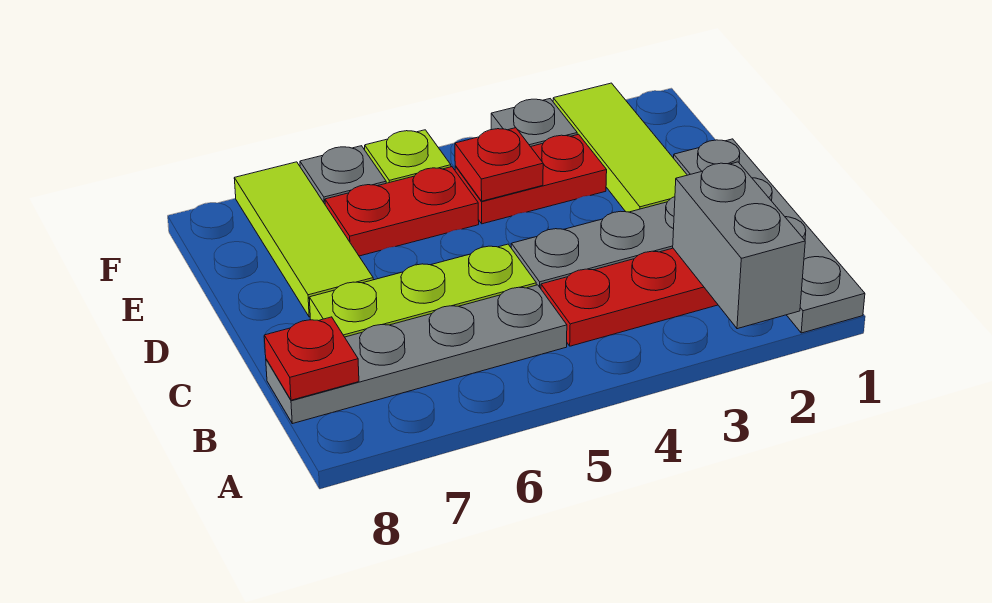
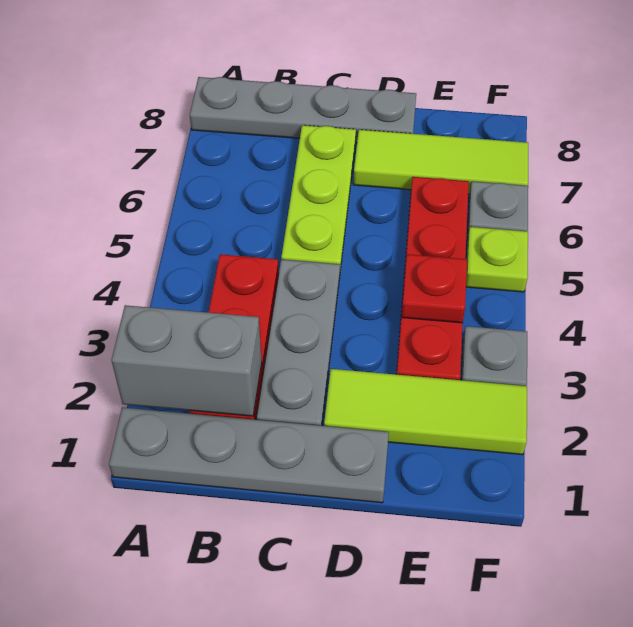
grey 1x4 plate [266,285,567,424] -> grey 1x4 plate turned to [190,77,416,143]
red 1x1 plate [264,317,359,400] -> none

